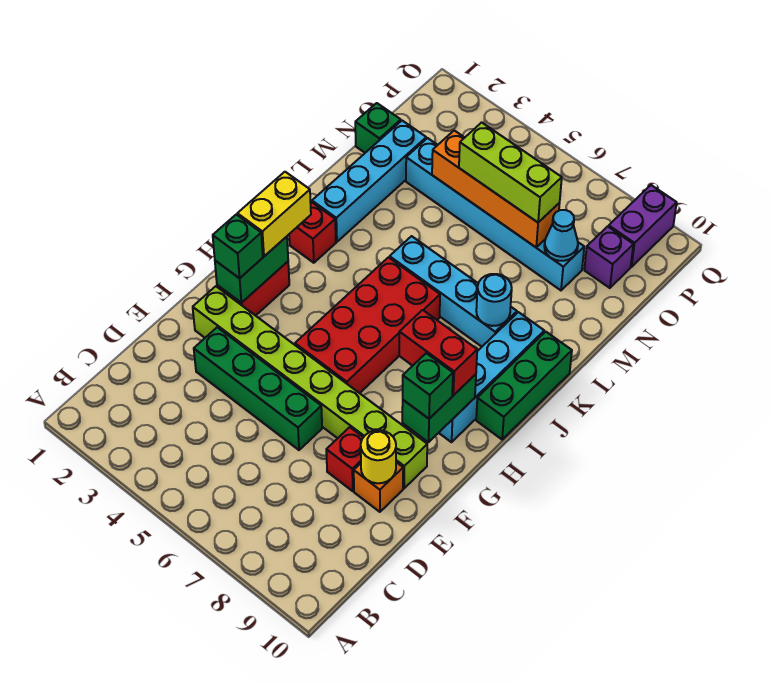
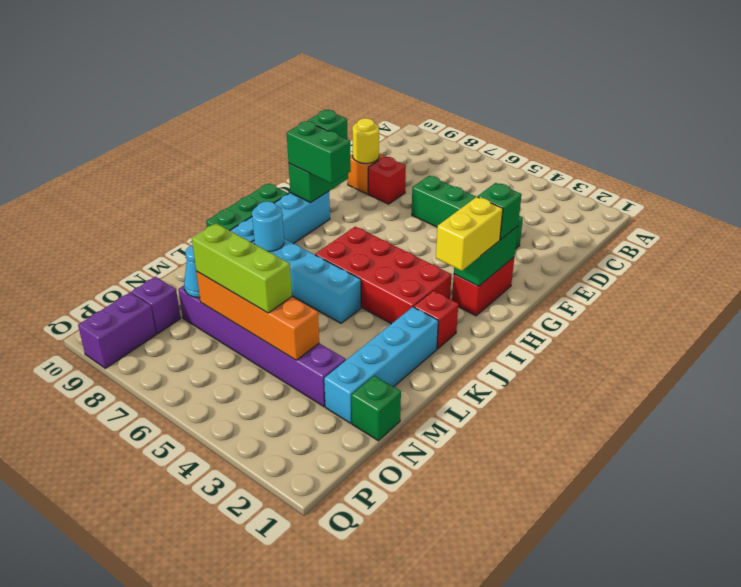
lime 1x8 brick [193,286,427,488] -> none
red 2x4 brick [295,257,440,393] -> red 2x4 brick turned to [315,227,451,324]
red 1x2 brick [399,310,477,395] -> green 1x2 brick [287,121,351,183]
cyan 1x6 brick [406,138,584,290] -> purple 1x6 brick [178,286,346,407]

